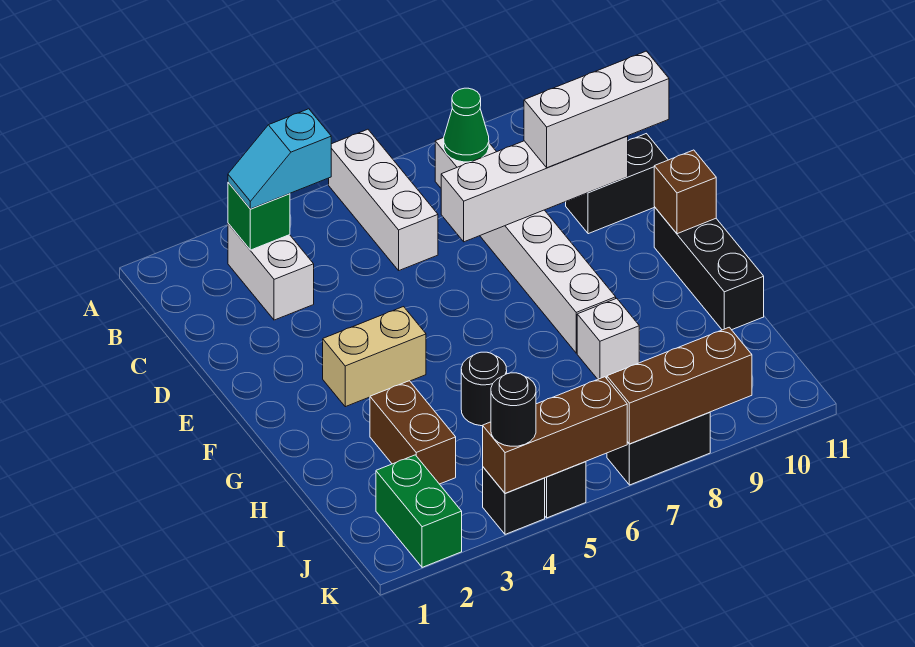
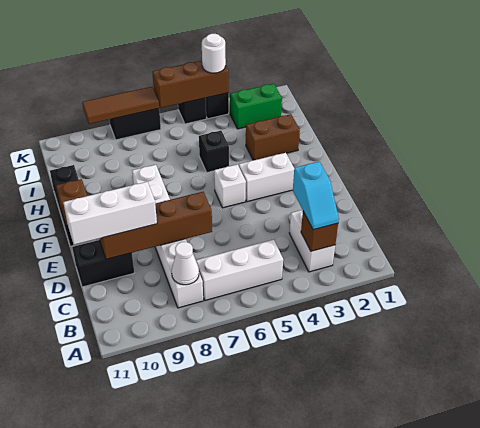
white 1x3 brick [329,129,438,270] -> white 1x3 brick turned to [196,240,283,300]
green 1x1 brick [228,182,290,250] -> brown 1x1 brick [301,212,338,251]
cyan 1x2 slope [228,109,331,209] -> cyan 1x2 slope turned to [293,162,339,230]
green 1x1 cone [444,88,489,162] -> white 1x1 cone [172,242,199,285]
white 1x4 brick [441,136,628,242] -> brown 1x4 brick [99,192,212,259]
tan 1x2 brick [323,307,426,407] -> white 1x2 brick [239,153,294,202]
brown 1x2 brick [370,381,456,484] -> brown 1x2 brick turned to [246,114,300,160]
black 1x1 round brick [461,352,507,426] -> black 1x1 brick [199,131,229,173]
white 1x1 brick [577,298,639,379] -> white 1x1 brick moved to [214,164,246,208]
green 1x2 brick [376,455,462,567] -> green 1x2 brick turned to [230,84,282,129]
black 1x1 round brick [491,373,536,446] -> white 1x1 round brick [202,34,226,73]
brown 1x3 brick [607,327,752,444] -> brown 1x3 tile [82,87,159,124]

